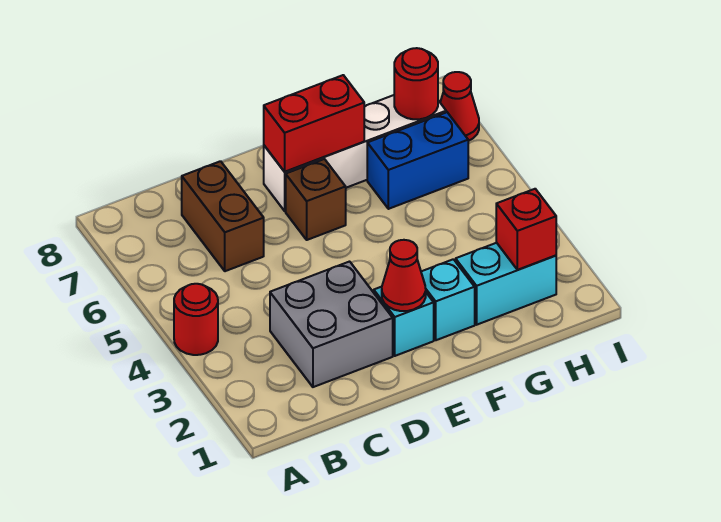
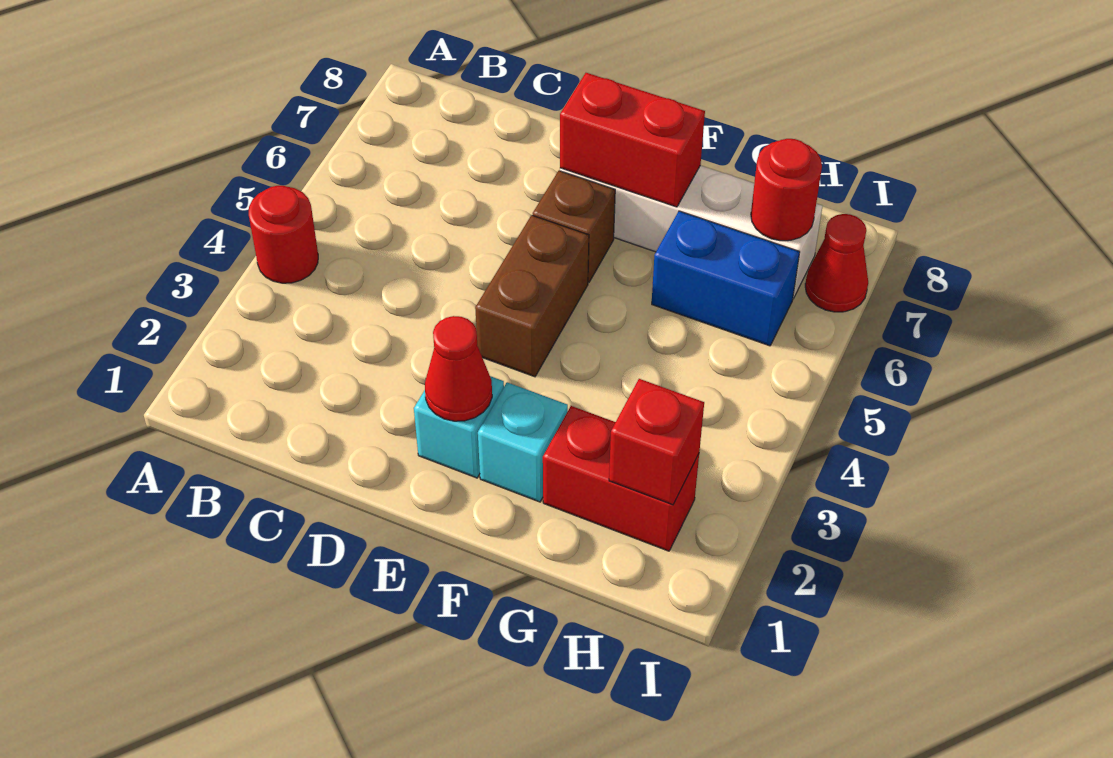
grey 2x2 brick [270,262,393,387] -> none
brown 1x2 brick [182,161,264,271] -> brown 1x2 brick moved to [475,215,589,377]
cyan 1x2 brick [456,243,556,325] -> red 1x2 brick [543,406,699,551]

